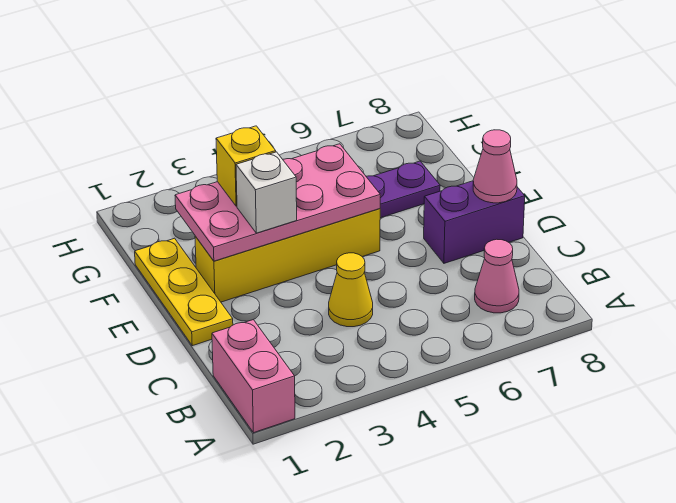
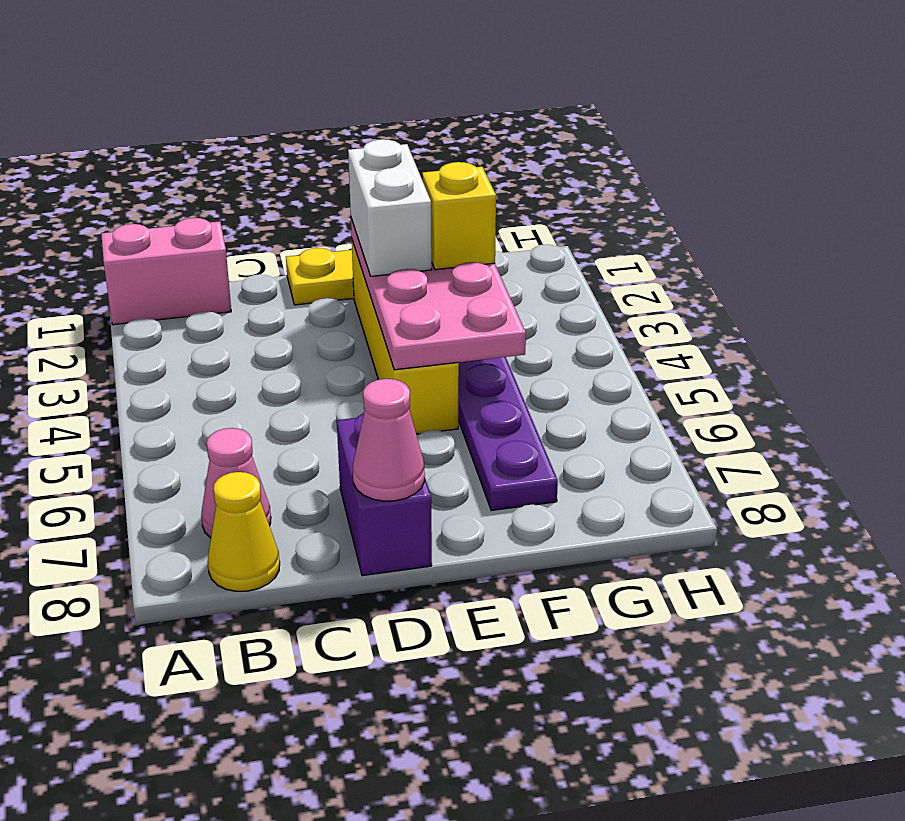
yellow 1x1 cone [329,253,373,327] -> yellow 1x1 cone moved to [208,472,280,591]
white 1x1 brick [236,152,297,233] -> white 1x2 brick [348,139,432,276]

